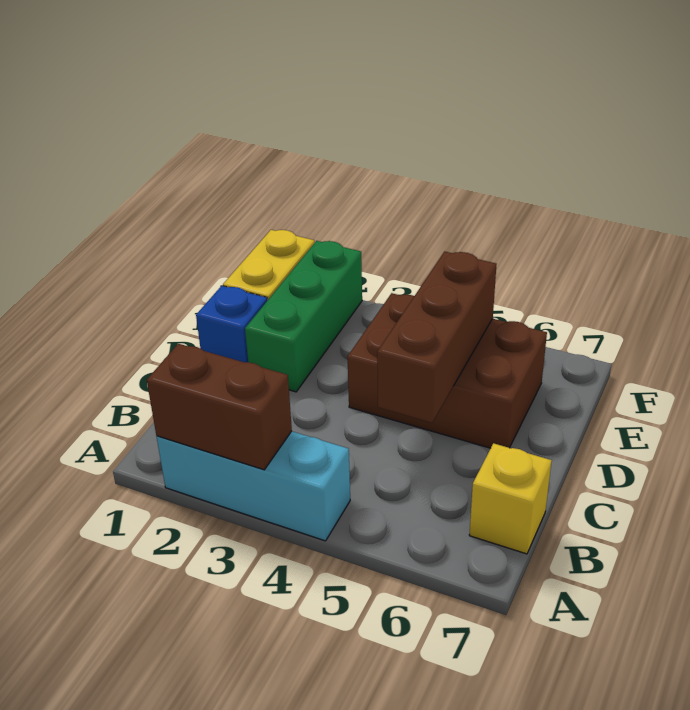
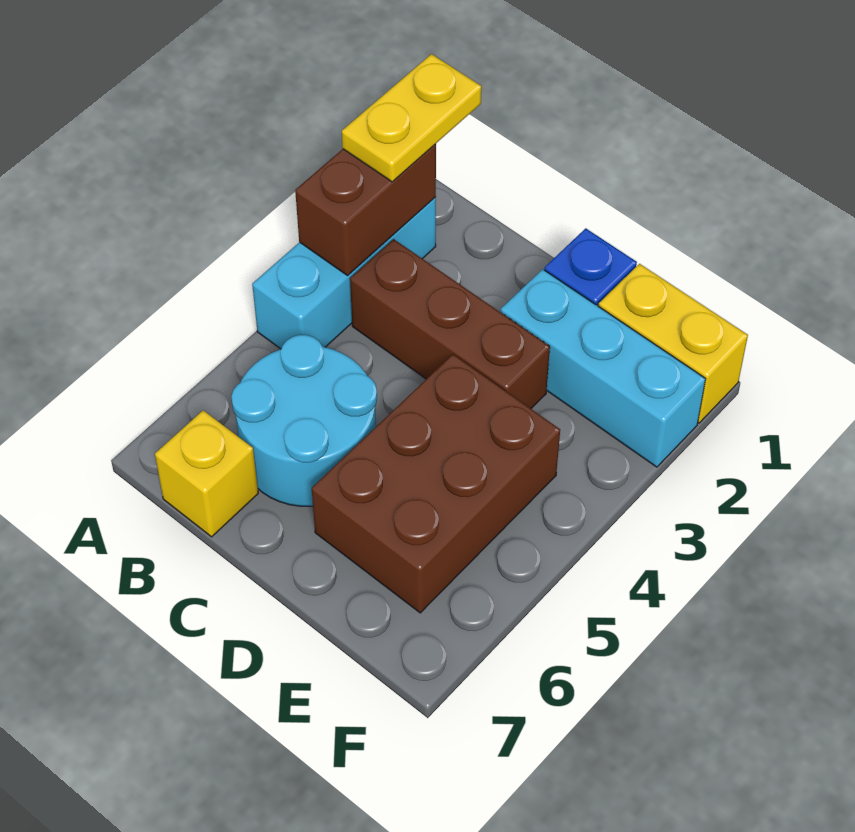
none -> yellow 1x2 plate [342,54,481,182]
none -> cyan 2x2 round brick [231,335,377,506]
brown 1x3 brick [377,251,497,423] -> brown 1x3 brick moved to [350,239,550,408]
green 1x3 brick [245,241,362,392] -> cyan 1x3 brick [500,269,705,467]

